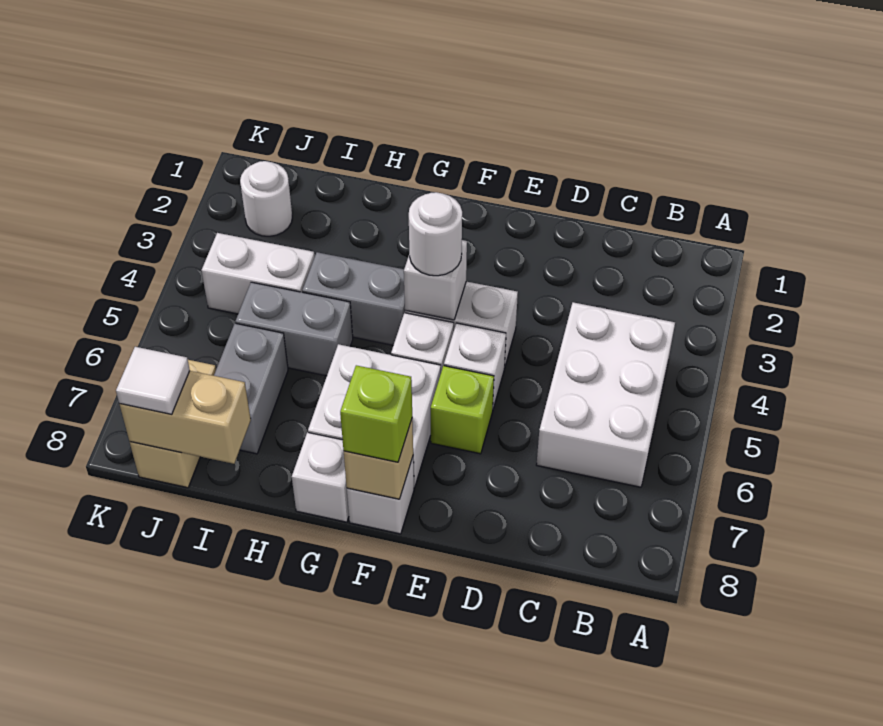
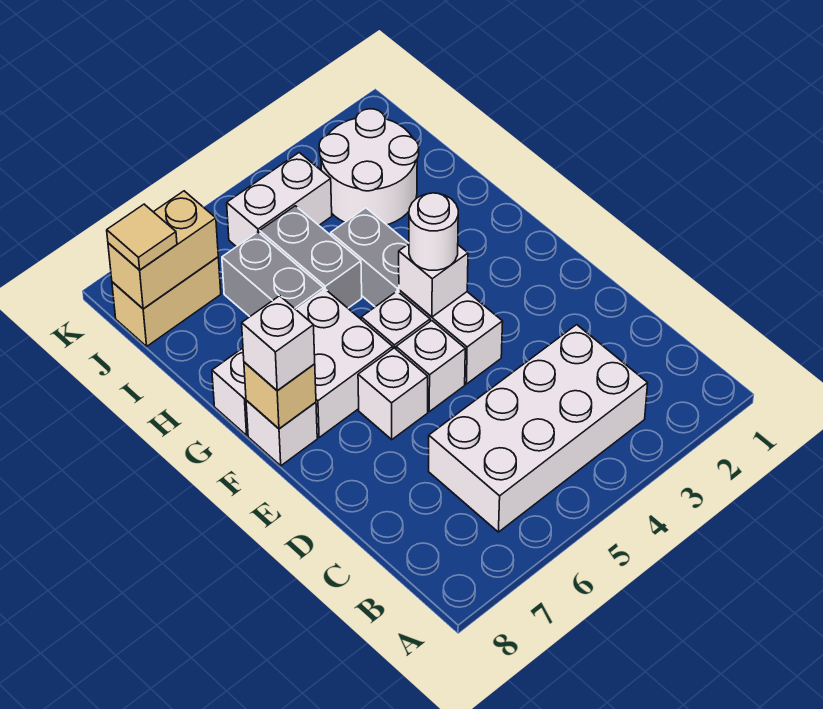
white 2x3 brick [537,302,675,487] -> white 2x4 brick [429,325,648,532]
lime 1x1 brick [431,366,494,454] -> white 1x1 brick [358,348,428,440]
lime 1x1 brick [340,365,412,462] -> white 1x1 brick [242,296,315,391]
white 1x2 brick [202,233,315,314] -> white 1x2 brick turned to [227,153,332,247]
grey 1x2 brick [214,323,288,454] -> grey 1x2 brick turned to [222,232,324,317]
tan 1x2 brick [120,371,251,464] -> tan 1x2 brick turned to [108,191,218,309]
white 1x1 round brick [240,161,292,236] -> white 2x2 round brick [319,109,419,225]
white 1x1 tile [116,347,190,414] -> tan 1x1 tile [107,204,177,270]

